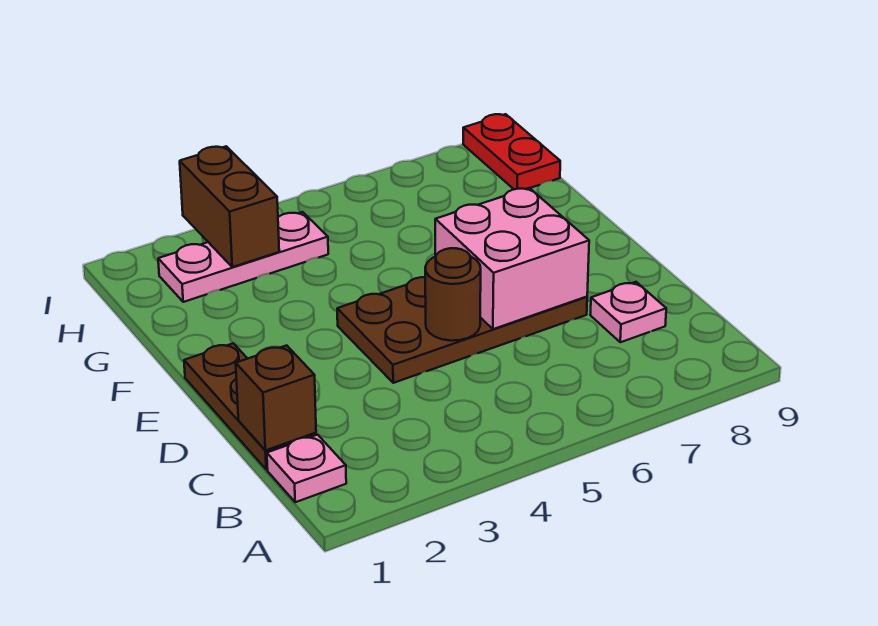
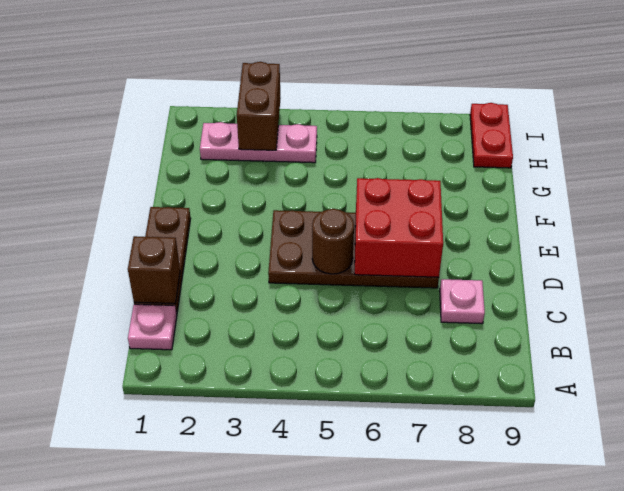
pink 2x2 brick [435,188,589,329] -> red 2x2 brick [355,178,443,277]

